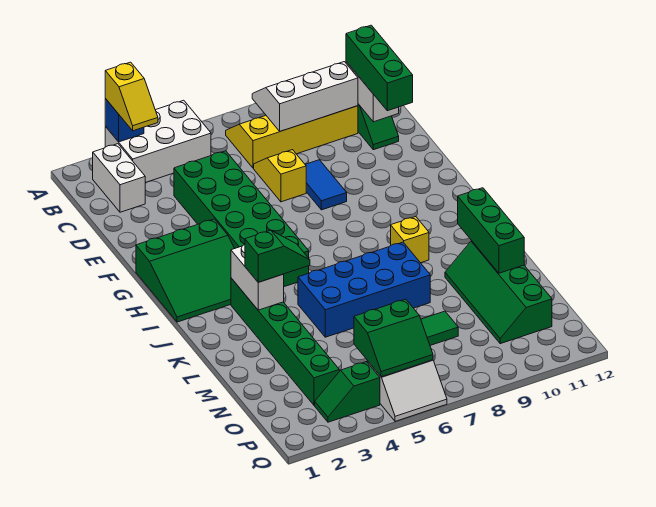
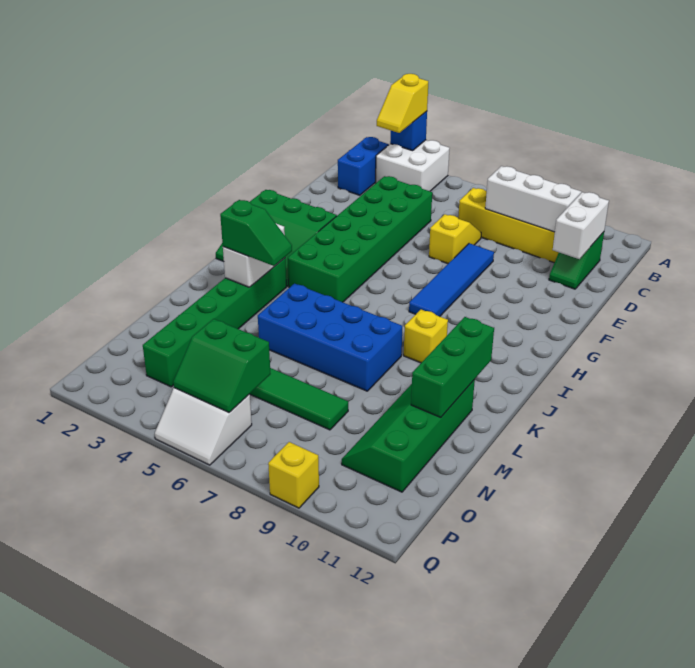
white 2x3 brick [105,100,211,183] -> white 2x2 brick [376,140,450,191]
white 1x2 brick [93,144,145,212] -> blue 1x2 brick [338,137,389,195]
green 1x3 brick [346,25,413,111] -> none
blue 1x2 tile [305,160,347,210] -> blue 1x4 tile [409,243,494,316]
green 1x2 slope [315,362,380,422] -> none
none -> yellow 1x1 brick [268,442,319,508]

